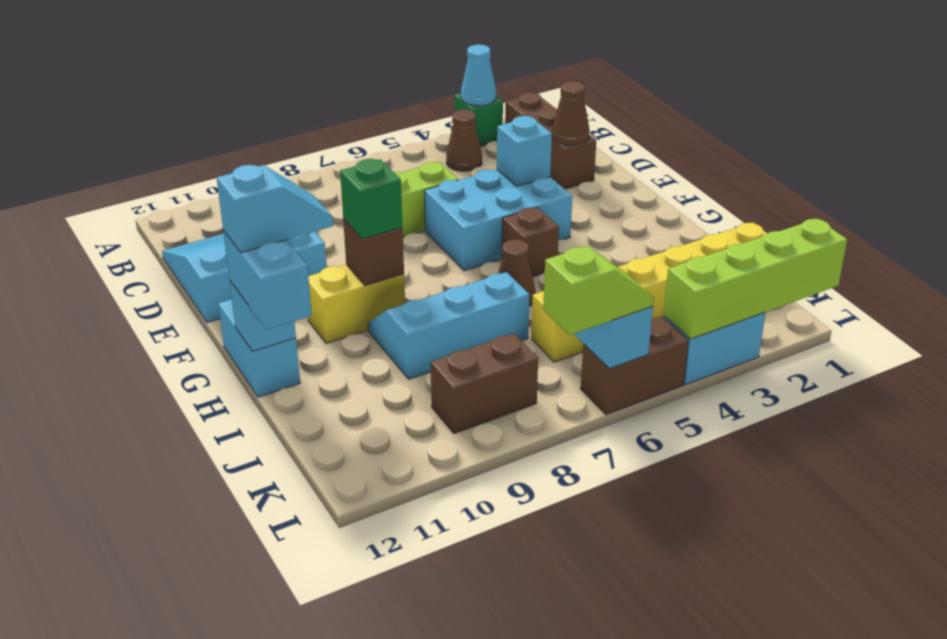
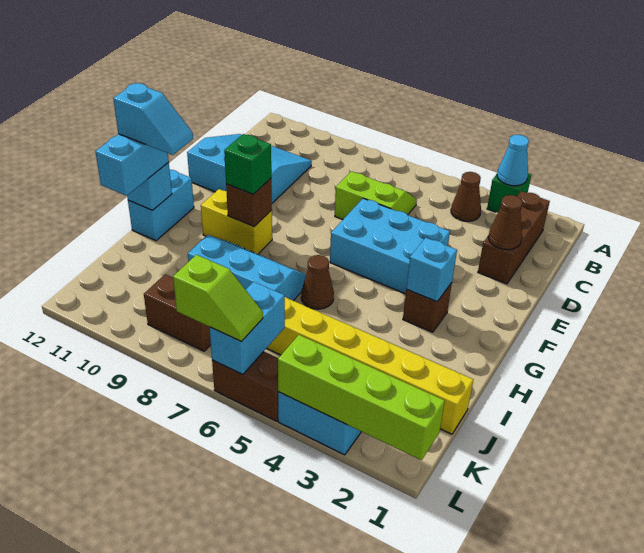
cyan 1x1 brick [497,116,552,186] -> cyan 1x1 brick moved to [406,238,457,302]
brown 1x1 brick [502,207,559,277] -> brown 1x1 brick moved to [403,283,452,332]

